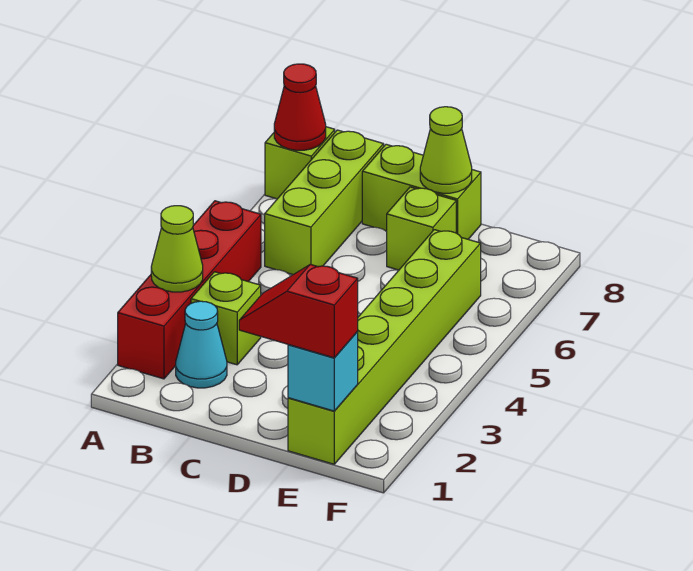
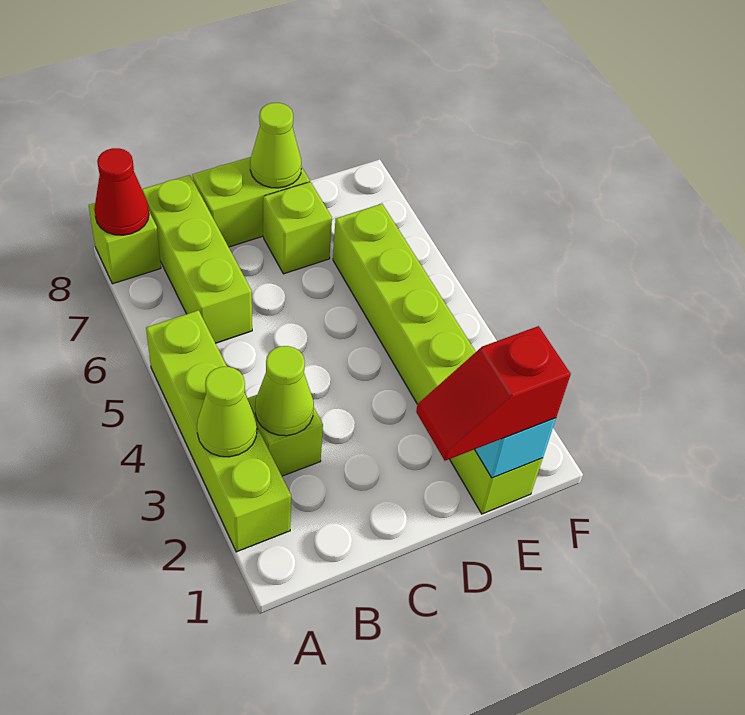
red 1x4 brick [118,201,261,379] -> lime 1x4 brick [146,310,291,552]
cyan 1x1 cone [176,301,227,388] -> none
none -> lime 1x1 cone [255,346,314,436]

